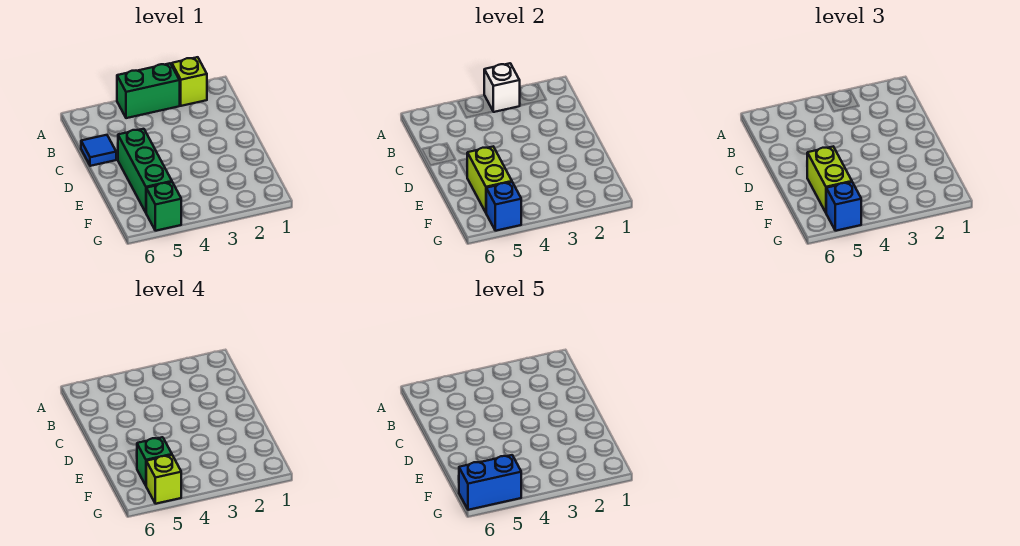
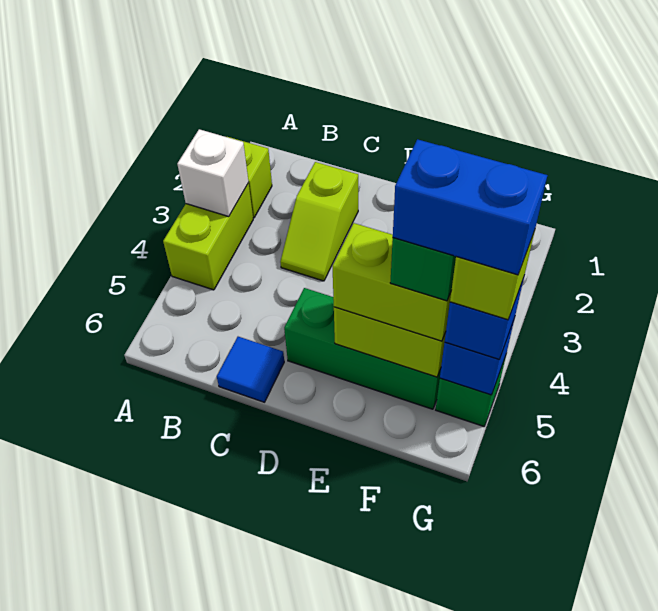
green 1x2 brick [117,63,180,118] -> lime 1x2 brick [163,183,253,290]
none -> lime 1x2 slope [280,162,358,281]
blue 1x2 brick [459,455,521,510] -> blue 1x2 brick turned to [393,139,547,275]

